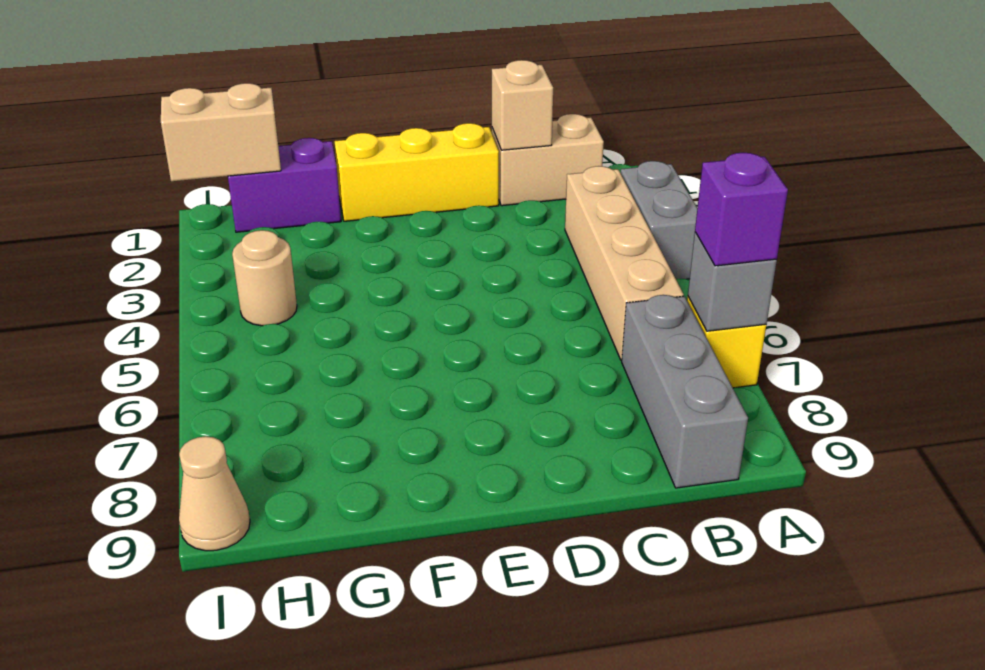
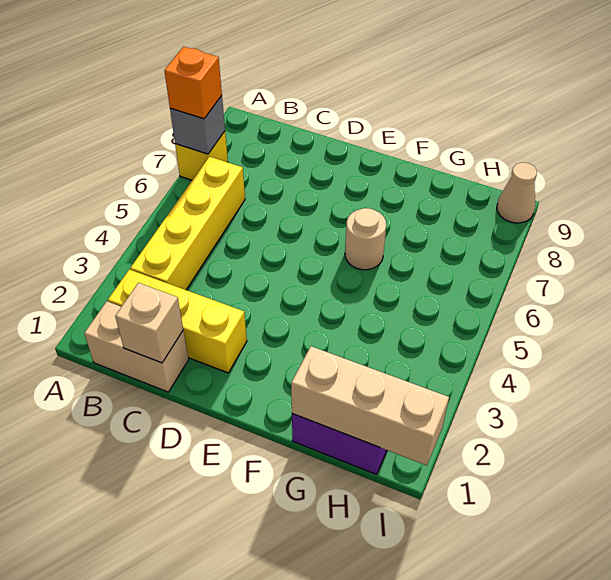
grey 1x2 brick [621,161,697,279] -> none
purple 1x1 brick [695,153,788,266] -> orange 1x1 brick [164,47,222,119]
tan 1x4 brick [565,166,684,360] -> yellow 1x4 brick [130,157,245,290]
grey 1x3 brick [622,295,748,488] -> none
yellow 1x3 brick [335,123,499,221] -> yellow 1x3 brick moved to [108,270,247,373]
tan 1x2 brick [161,83,281,181] -> tan 1x3 brick [291,346,449,465]
tan 1x1 round brick [232,230,297,326] -> tan 1x1 round brick moved to [345,208,386,270]

